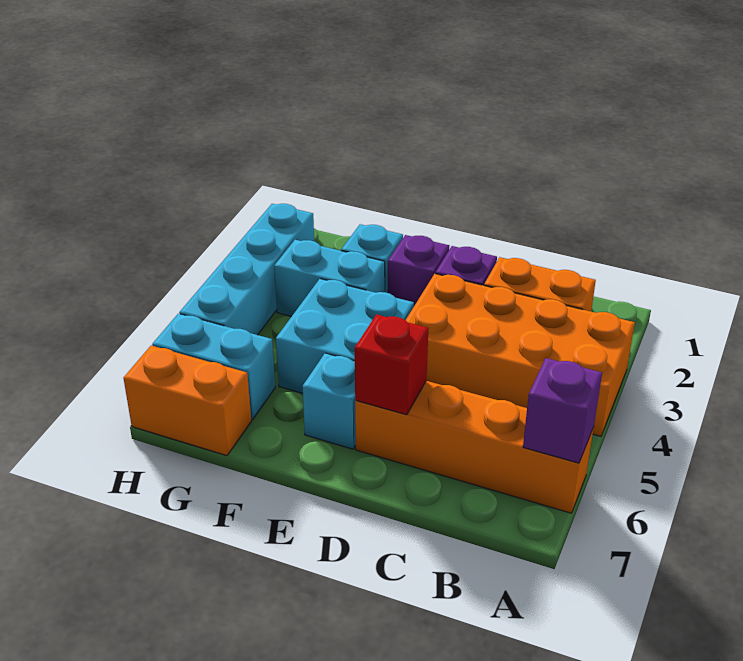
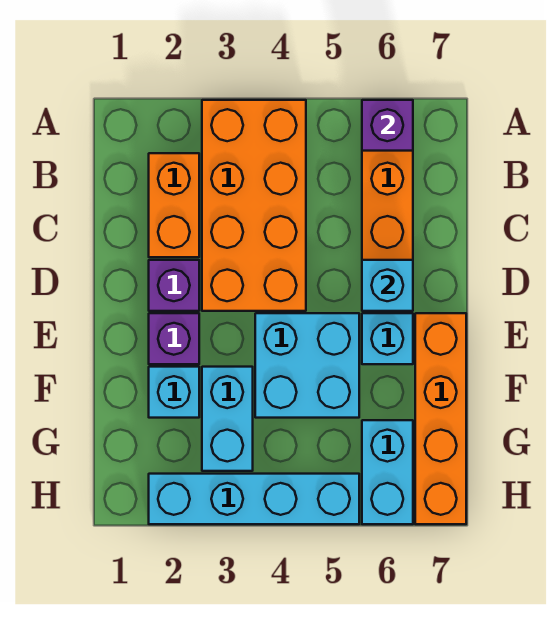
red 1x1 brick [355,314,428,415] -> cyan 1x1 brick [362,260,413,311]
orange 1x2 brick [124,346,251,456] -> orange 1x4 brick [415,313,466,524]

